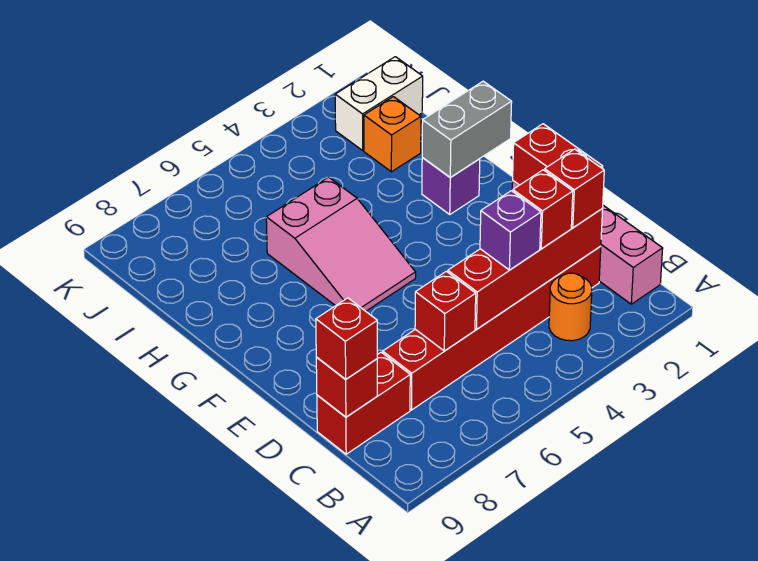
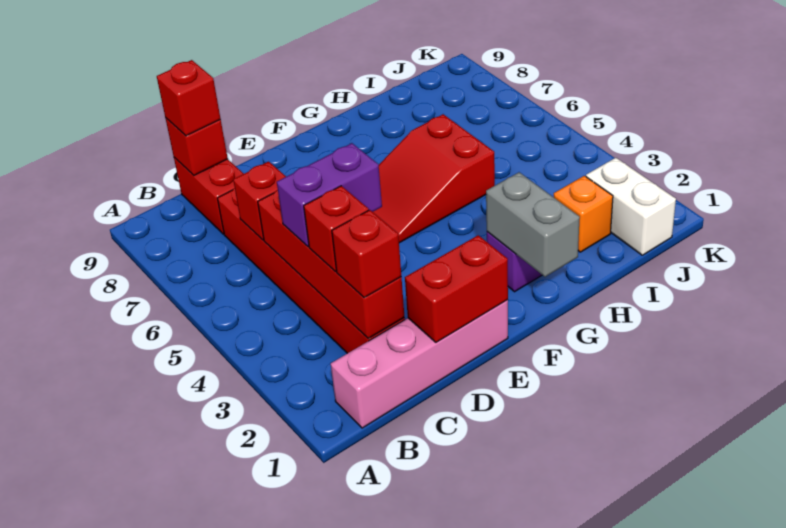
orange 1x1 round brick [549,273,592,341] -> none
purple 1x1 brick [480,191,541,270] -> purple 1x2 brick [277,143,382,247]
pink 2x3 slope [266,177,416,311] -> red 2x3 slope [373,114,495,243]

